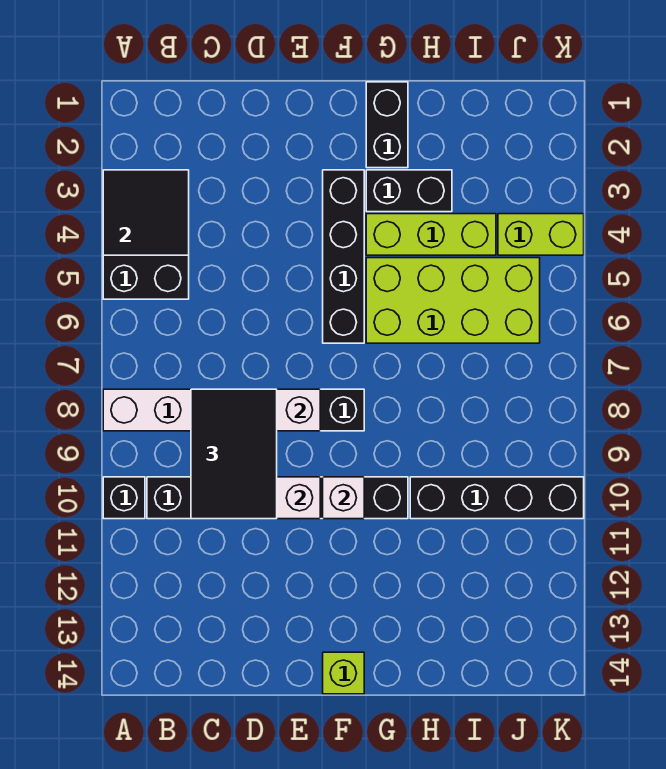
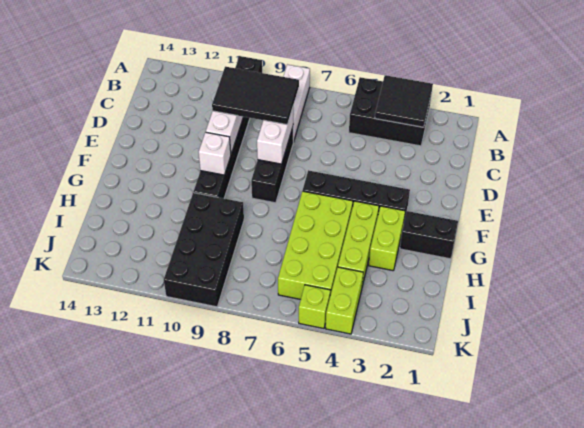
lime 1x1 brick [323,652,364,694] -> lime 1x1 brick moved to [299,285,330,329]
black 1x2 brick [366,170,452,212] -> lime 1x2 brick [369,206,405,270]
black 1x4 brick [410,477,584,519] -> black 2x4 brick [164,193,244,307]

